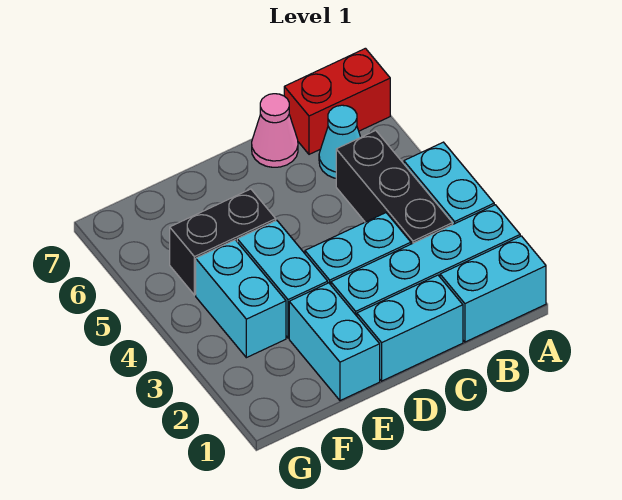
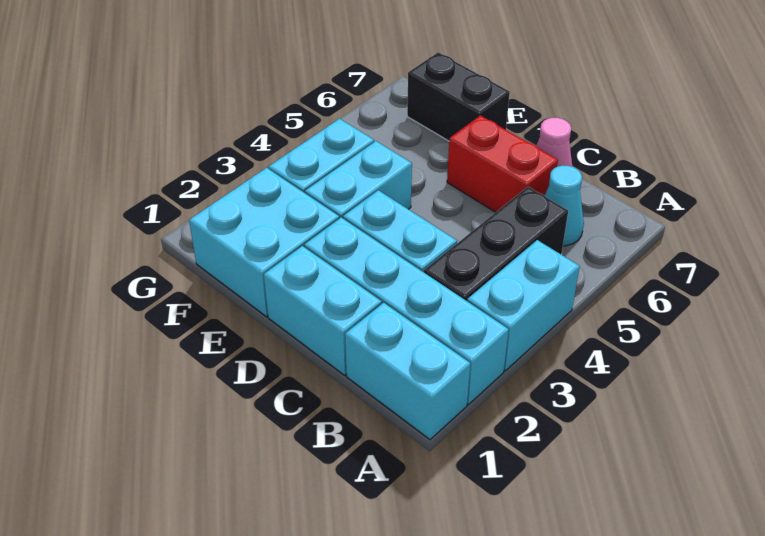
red 1x2 brick [284,48,390,154] -> red 1x2 brick moved to [447,115,558,212]
cyan 1x2 brick [289,283,380,401] -> cyan 2x2 brick [189,168,339,317]
black 1x2 brick [170,189,276,295] -> black 1x2 brick moved to [407,52,510,141]

